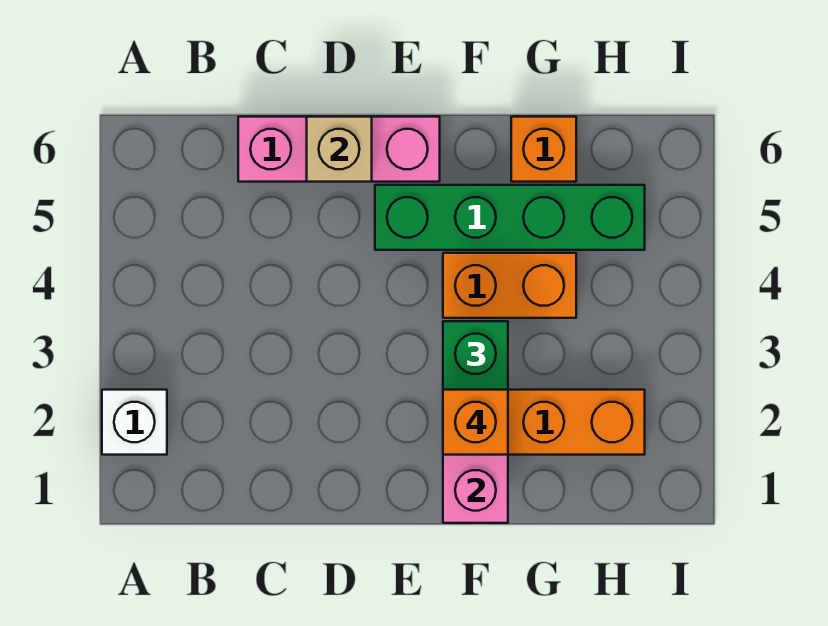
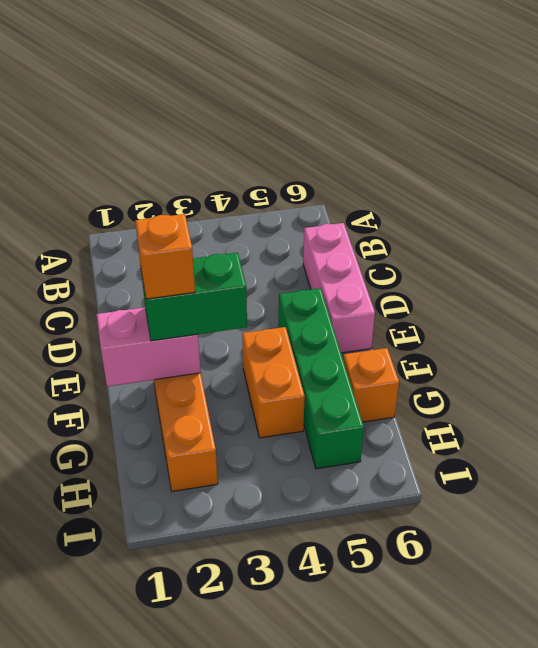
white 1x1 brick [102,390,167,455] -> none
tan 1x1 brick [307,117,372,182] -> none

